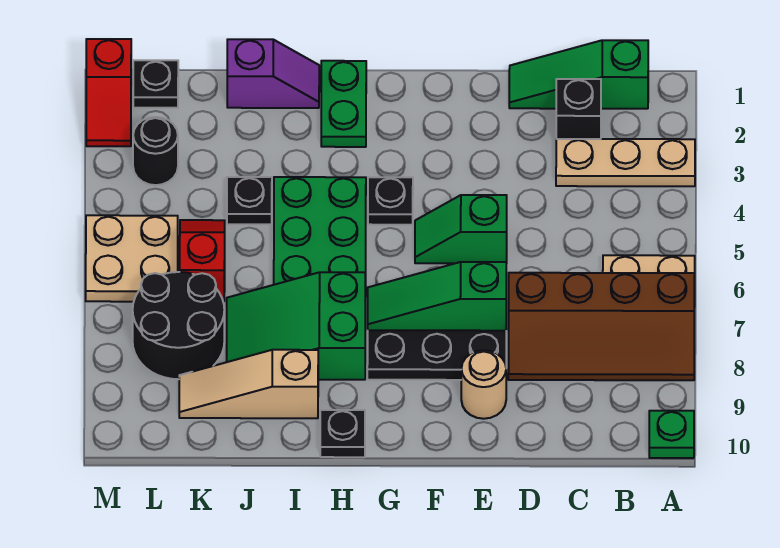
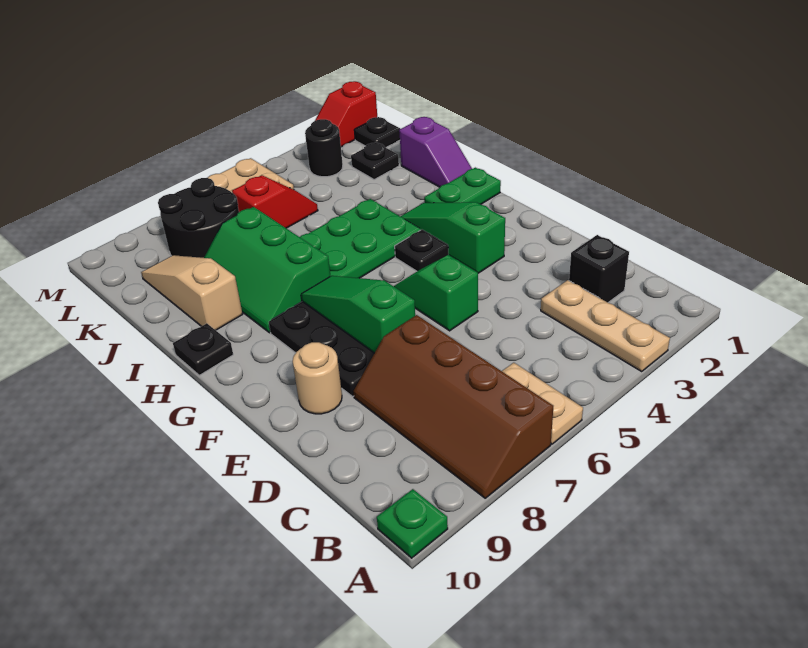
green 1x3 slope [509,40,648,109] -> green 1x3 slope moved to [400,202,505,273]
green 2x3 slope [227,272,365,380] -> green 2x3 slope turned to [204,207,330,333]
black 1x1 plate [227,177,272,224] -> black 1x1 plate moved to [351,142,399,180]

